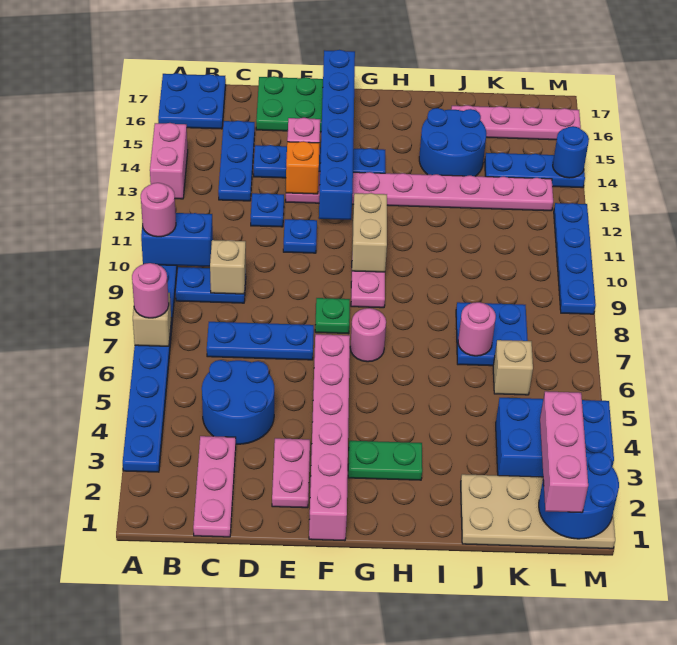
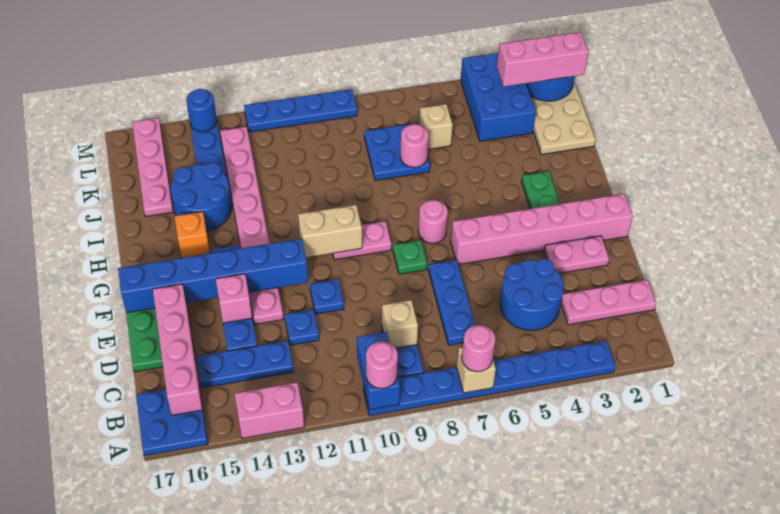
none -> pink 1x4 brick [153,284,202,415]
orange 1x1 brick [286,141,320,194] -> orange 1x1 brick moved to [175,212,210,258]

